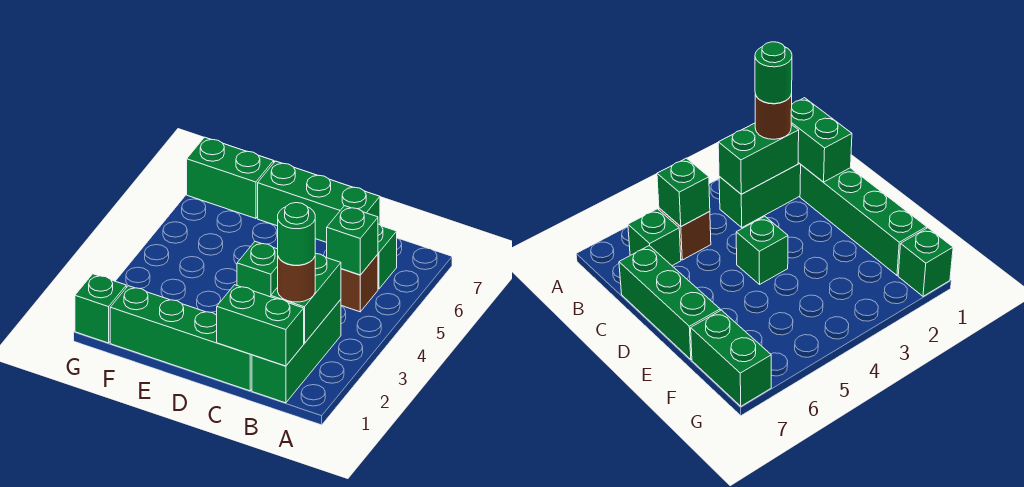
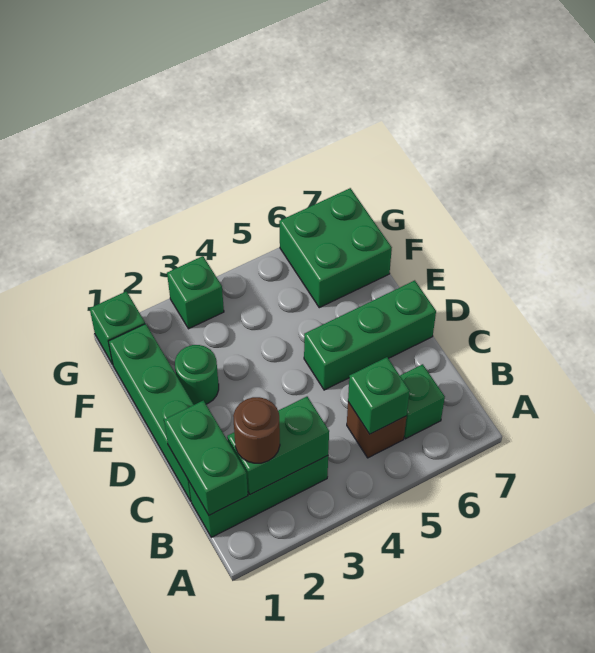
green 1x1 round brick [278,203,315,265] -> green 1x1 round brick moved to [175,345,219,405]
green 1x3 brick [258,161,380,242] -> green 1x3 brick turned to [304,280,436,390]
green 1x1 brick [237,242,278,297] -> green 1x1 brick moved to [167,256,224,329]
green 1x2 brick [187,137,274,219] -> green 2x2 brick [279,188,392,308]

